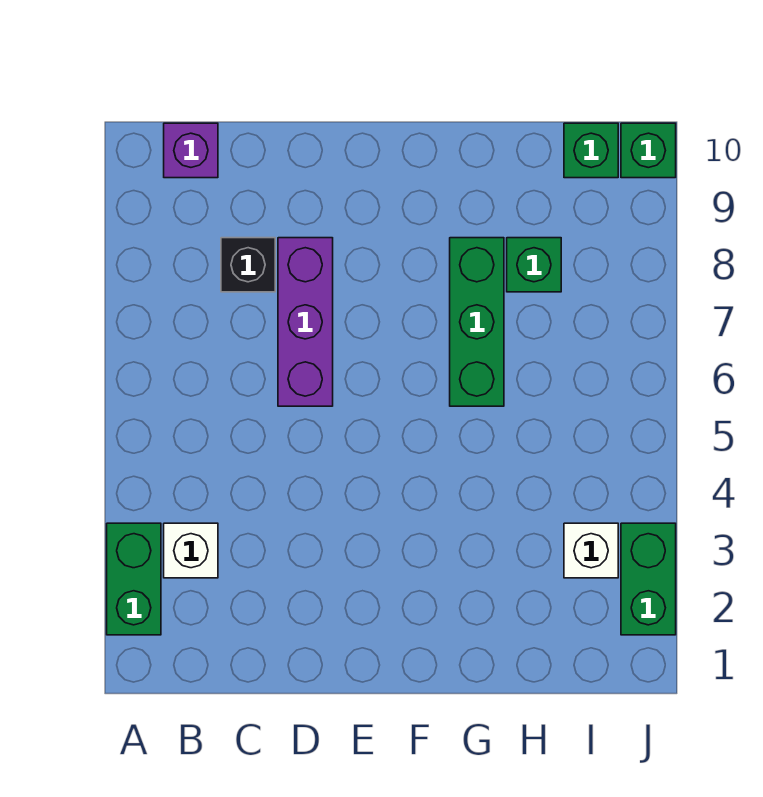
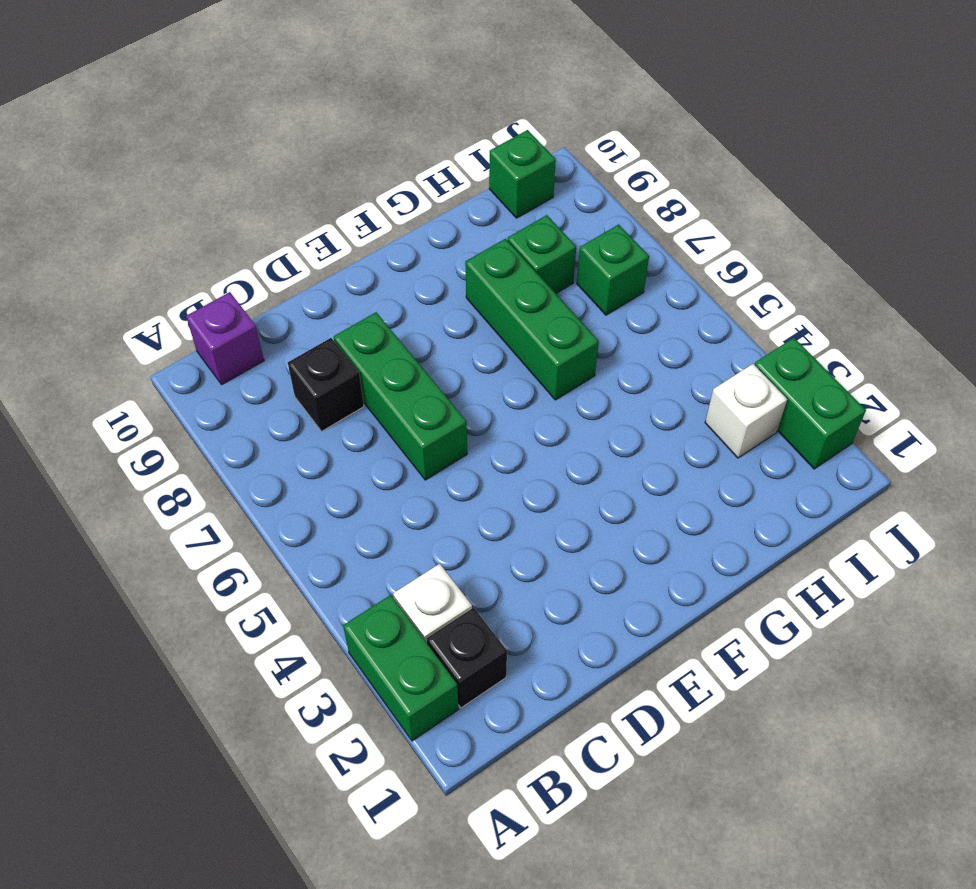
none -> black 1x1 brick [427,608,507,708]
purple 1x3 brick [278,238,333,406] -> green 1x3 brick [334,312,467,480]
green 1x1 brick [621,123,676,178] -> green 1x1 brick moved to [577,224,649,315]

